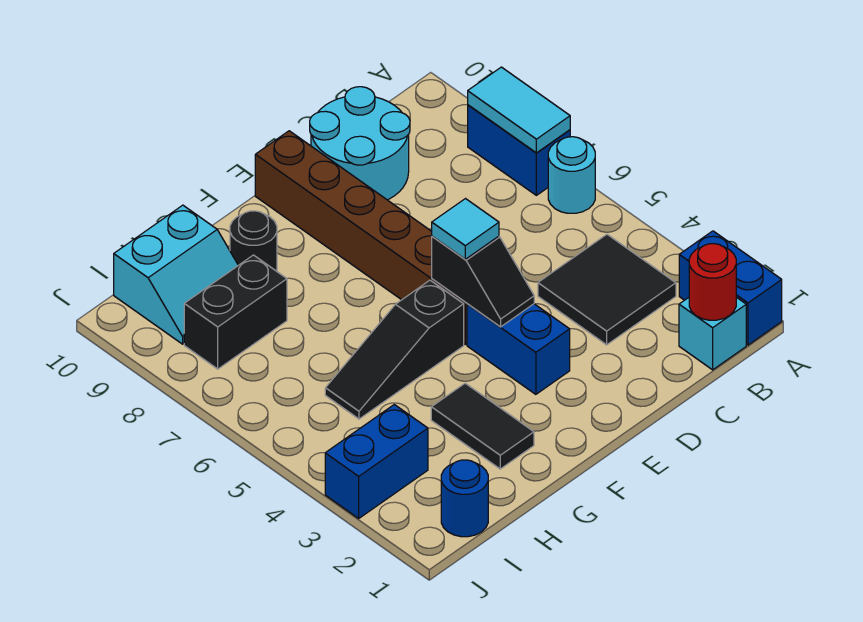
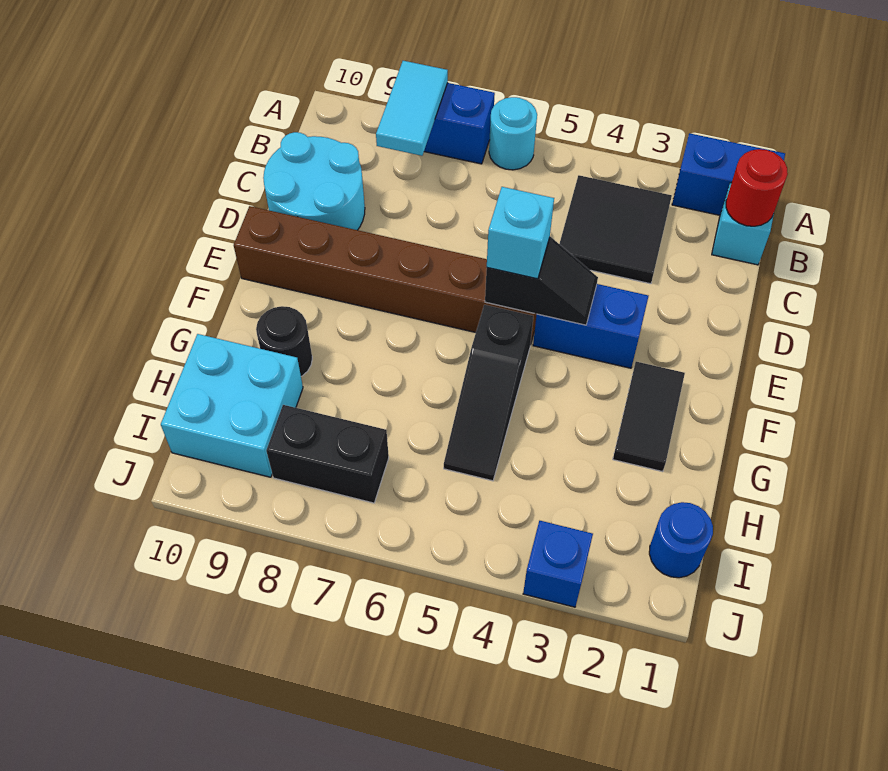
cyan 1x2 tile [468,67,570,153] -> cyan 1x2 tile turned to [376,61,448,156]
cyan 1x1 tile [432,199,499,259] -> cyan 1x1 brick [487,187,554,279]
black 1x2 tile [431,383,534,469] -> black 1x2 tile turned to [613,362,685,472]
black 1x2 brick [184,255,287,369] -> black 1x2 brick turned to [266,405,389,503]
cyan 2x2 slope [114,205,238,344] -> cyan 2x2 brick [161,334,303,477]
blue 1x2 brick [325,405,428,518] -> blue 1x1 brick [523,521,593,607]

